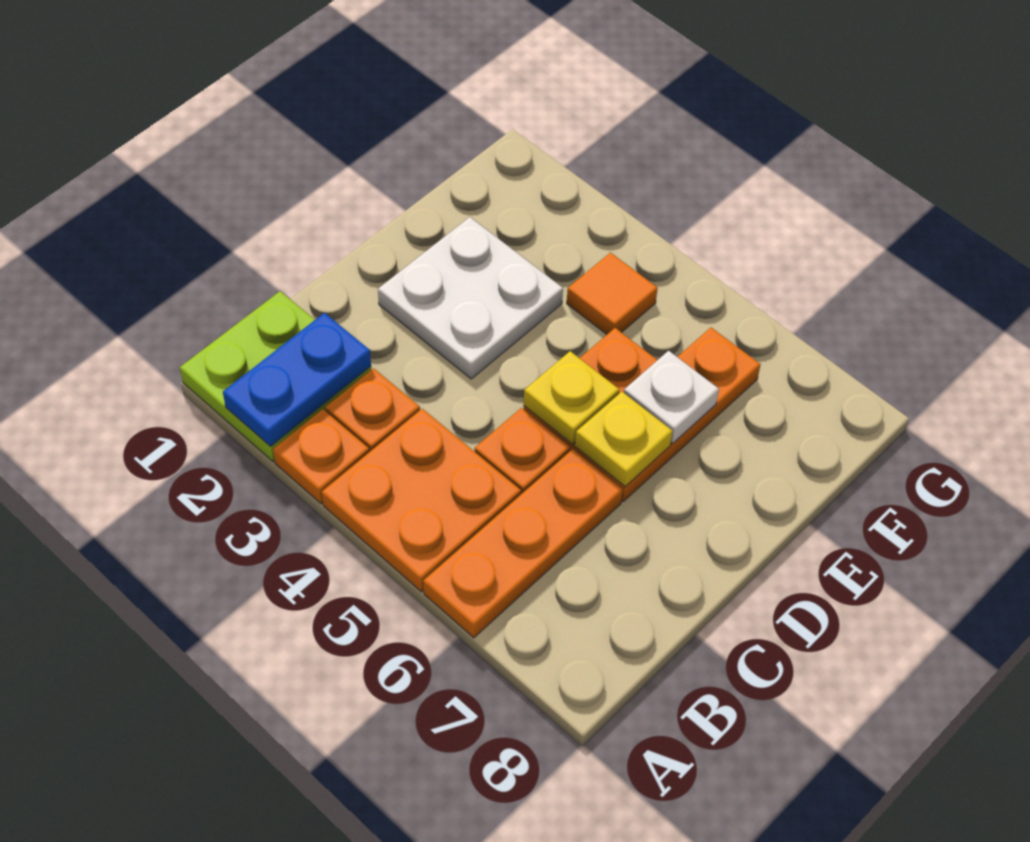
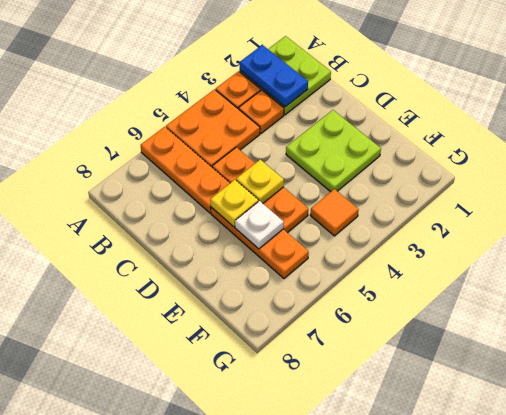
white 2x2 plate [378,217,563,379] -> lime 2x2 plate [286,110,381,192]

